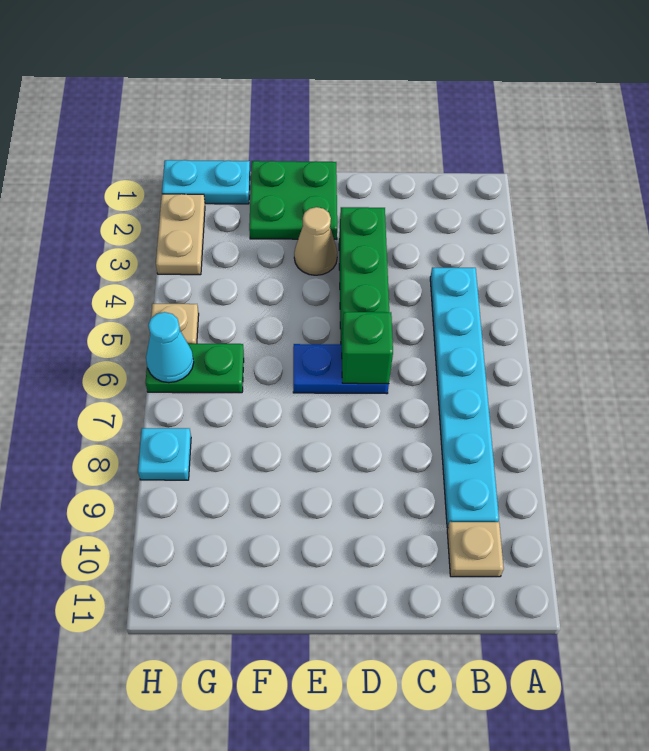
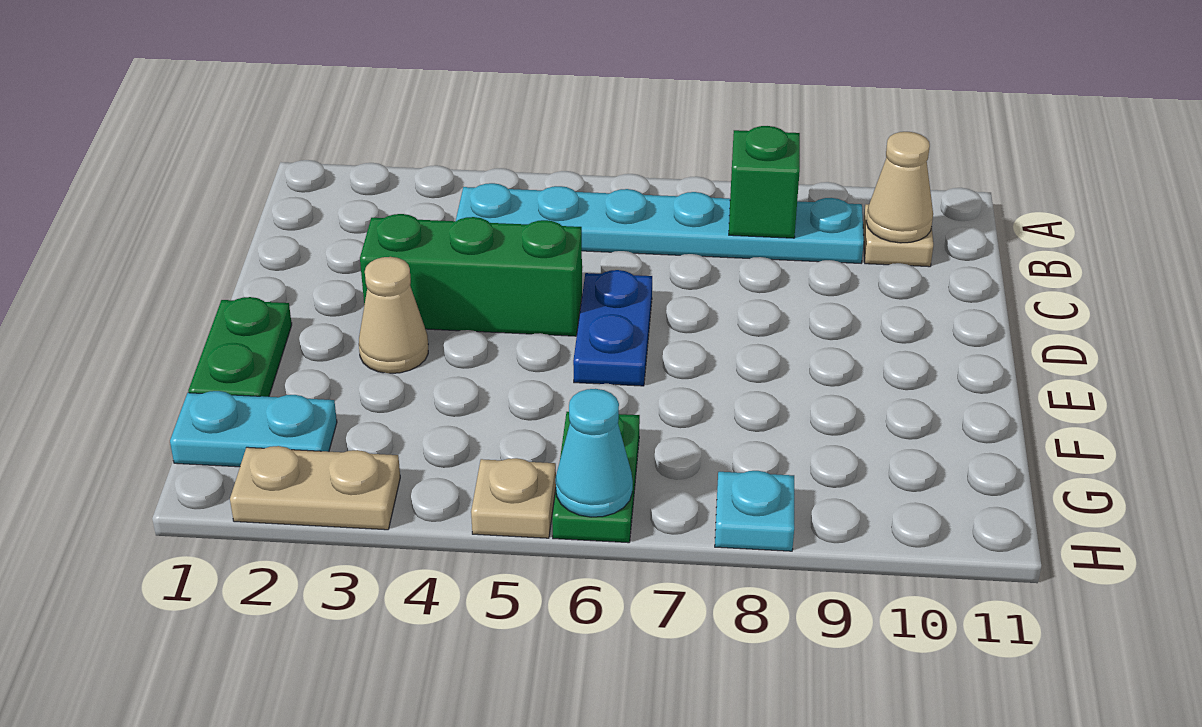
none -> tan 1x1 cone [866,132,933,243]
green 1x1 brick [342,312,393,384] -> green 1x1 brick moved to [729,126,800,238]
green 2x2 plate [249,161,337,240] -> green 1x2 plate [188,297,292,397]
cyan 1x2 plate [162,160,250,204] -> cyan 1x2 plate turned to [170,391,337,467]

